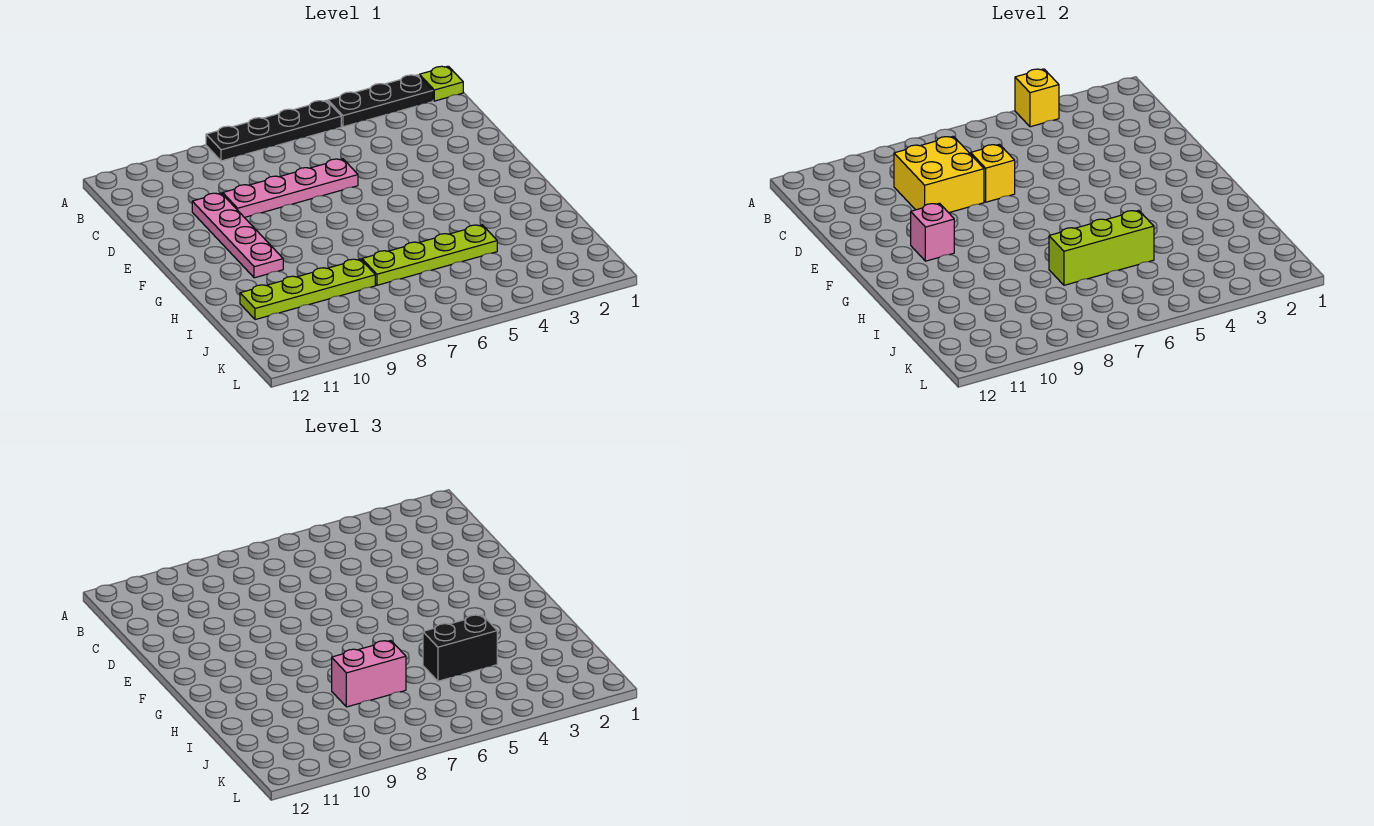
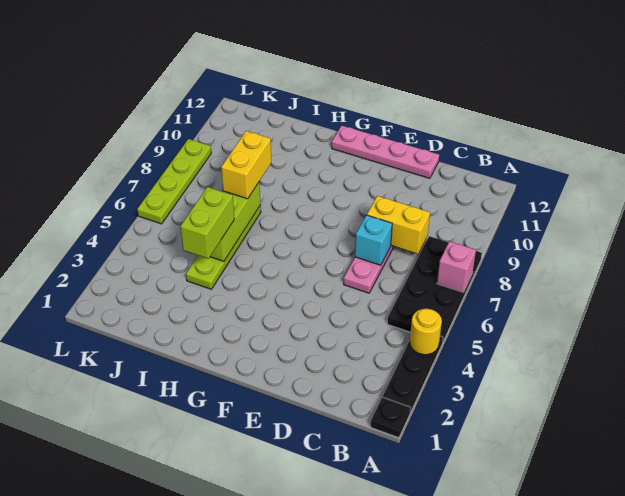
lime 1x1 plate [419,66,463,101] -> black 1x1 plate [371,397,411,438]
yellow 1x1 brick [1015,69,1059,127] -> yellow 1x1 round brick [410,309,442,355]
black 1x4 plate [206,100,341,161] -> black 2x4 plate [387,236,482,343]
yellow 2x2 brick [894,136,984,213] -> yellow 1x2 brick [367,196,430,254]
yellow 1x1 brick [971,144,1015,202] -> cyan 1x1 brick [355,215,392,265]
pink 1x4 plate [192,193,283,278] -> pink 1x4 plate moved to [332,126,439,178]
pink 1x1 brick [911,203,954,261] -> pink 1x1 brick moved to [437,241,476,292]
black 1x2 brick [423,615,497,681] -> lime 1x2 brick [180,187,234,259]
pink 1x2 brick [332,641,406,707] -> yellow 1x2 brick [221,131,271,199]
lime 1x4 plate [240,259,375,320] -> lime 1x4 plate moved to [137,139,211,224]

